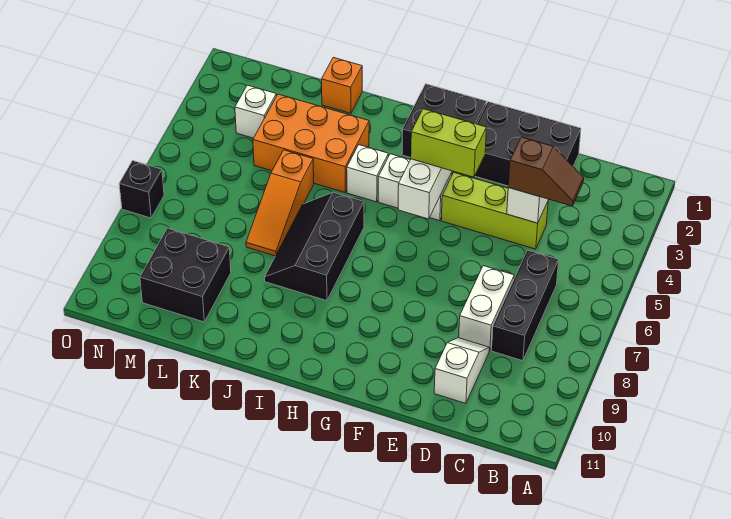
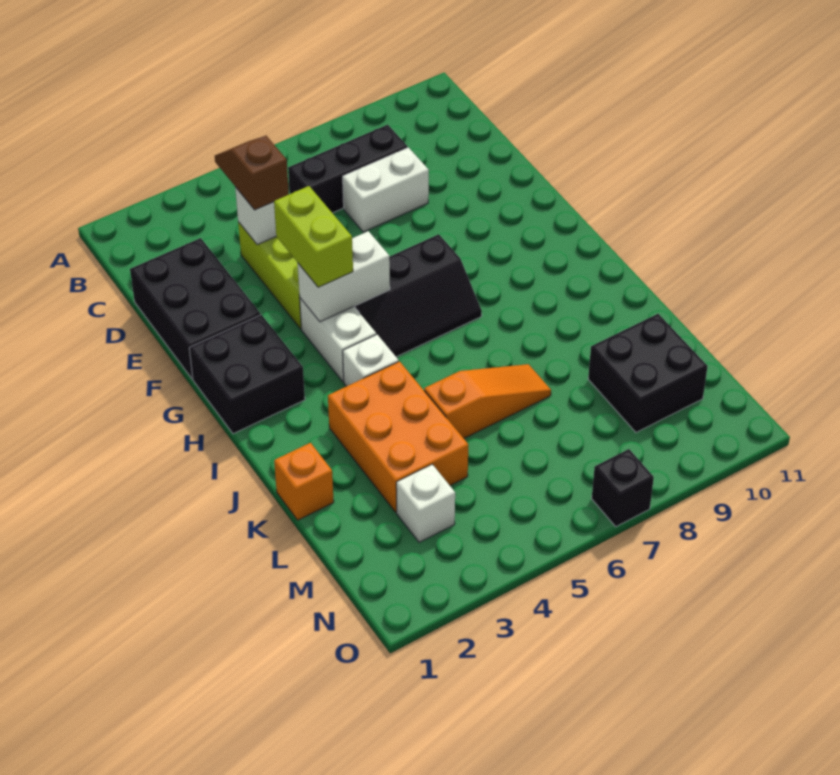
white 1x2 slope [434,338,490,403] -> none
black 2x3 slope [265,192,364,301] -> black 2x3 slope moved to [354,234,482,357]

